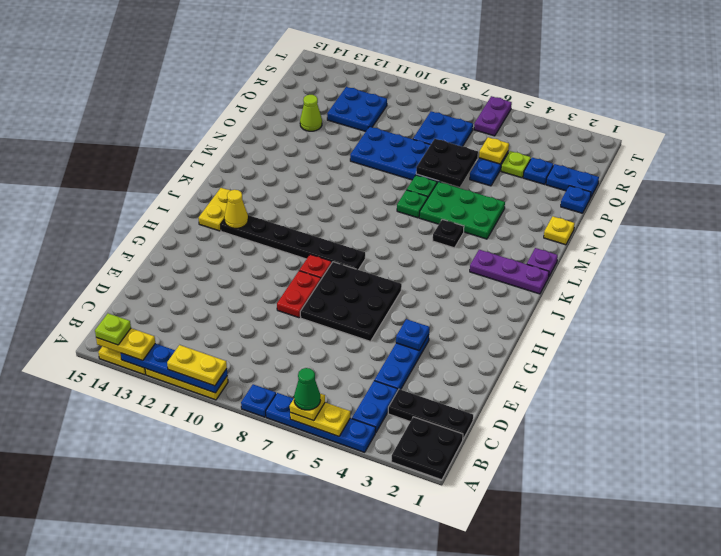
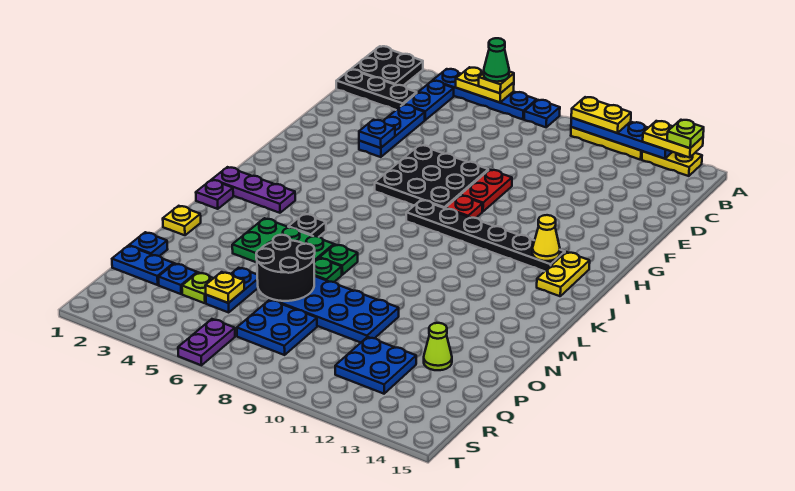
black 2x2 plate [416,139,478,187] -> black 2x2 round brick [256,235,315,301]

